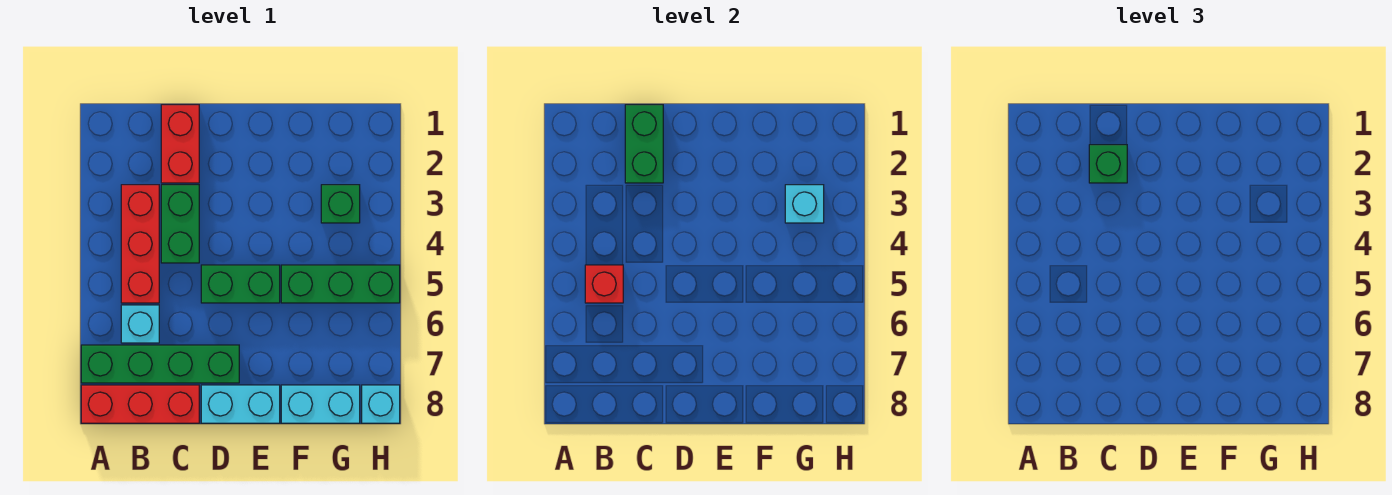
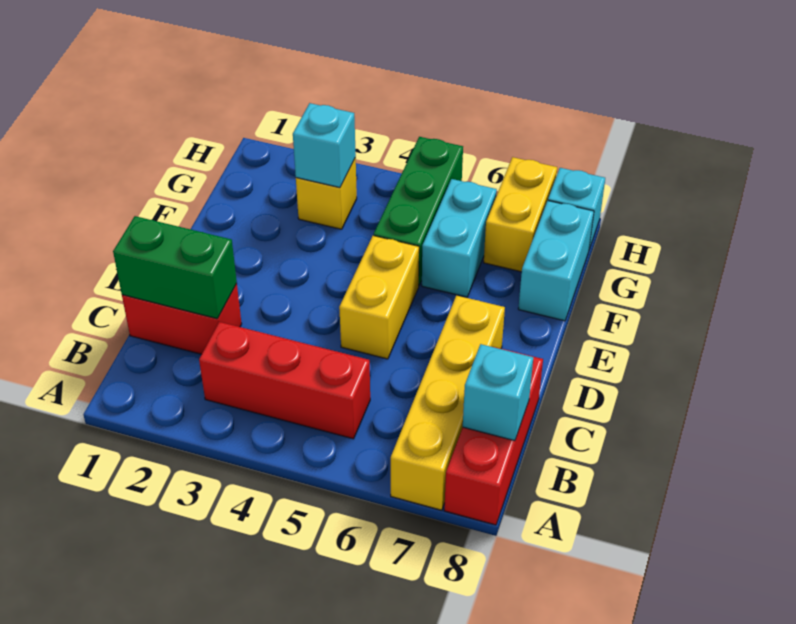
green 1x4 brick [81,345,239,383] -> yellow 1x4 brick [391,295,505,510]
red 1x1 brick [585,265,623,303] -> none
cyan 1x1 brick [121,305,159,343] -> cyan 1x1 brick moved to [463,344,533,441]
green 1x1 brick [1089,145,1127,183] -> none
green 1x2 brick [161,185,199,263] -> none
green 1x2 brick [201,265,280,303] -> yellow 1x2 brick [339,236,419,359]
cyan 1x2 brick [201,385,280,423] -> cyan 1x2 brick moved to [422,179,497,297]
green 1x1 brick [321,185,360,223] -> yellow 1x1 brick [296,158,357,229]
none -> yellow 1x2 brick [484,157,557,272]

